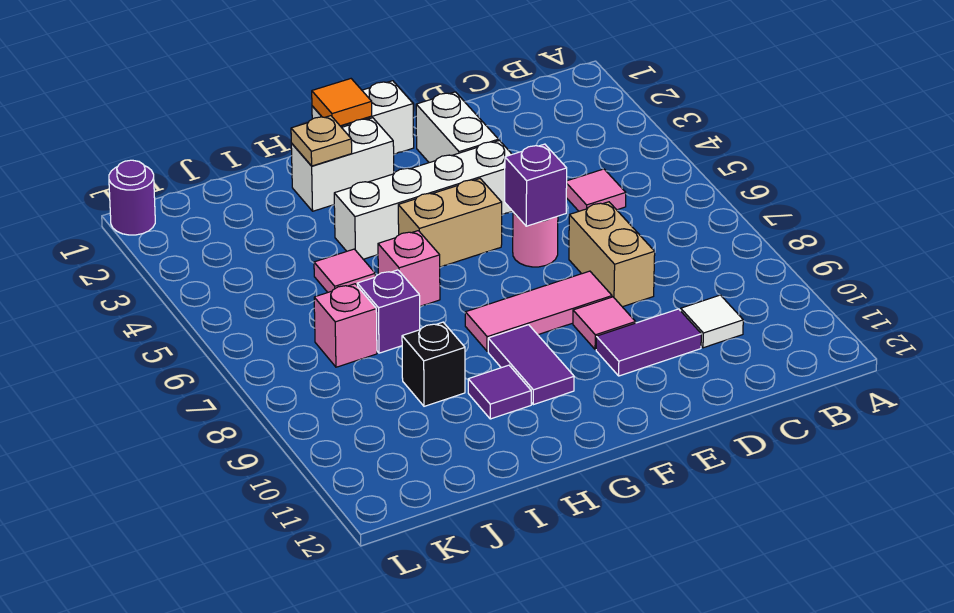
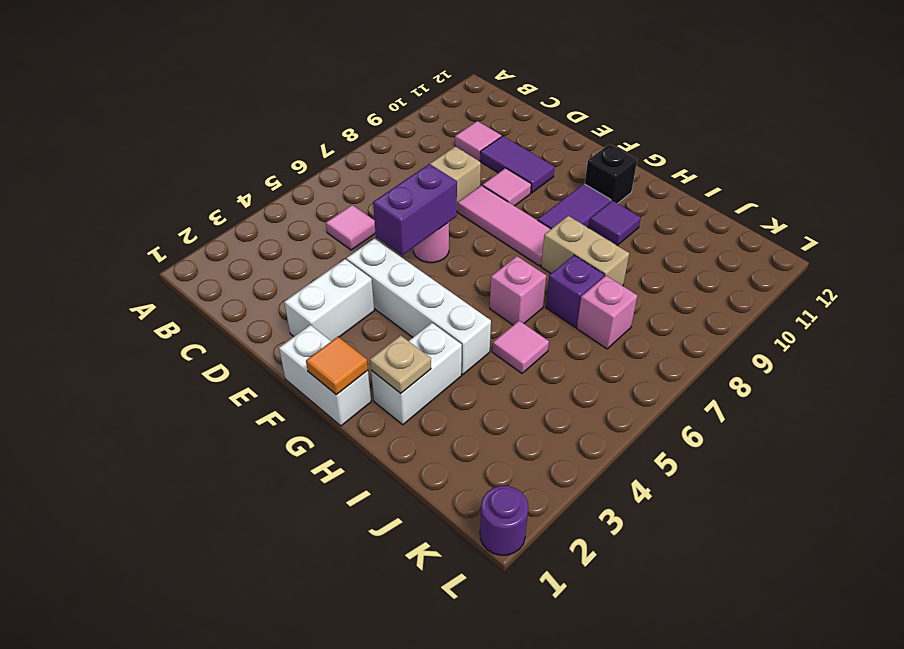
white 1x1 tile [681,295,743,348] -> pink 1x1 tile [455,121,501,161]
purple 1x1 brick [505,144,567,226] -> purple 1x2 brick [373,164,457,255]
tan 1x2 brick [398,179,502,267] -> tan 1x2 brick moved to [541,216,629,286]
white 1x2 brick [291,118,394,211] -> white 1x2 brick turned to [371,323,462,425]
black 1x1 brick [402,322,465,406] -> black 1x1 brick moved to [585,144,637,204]

